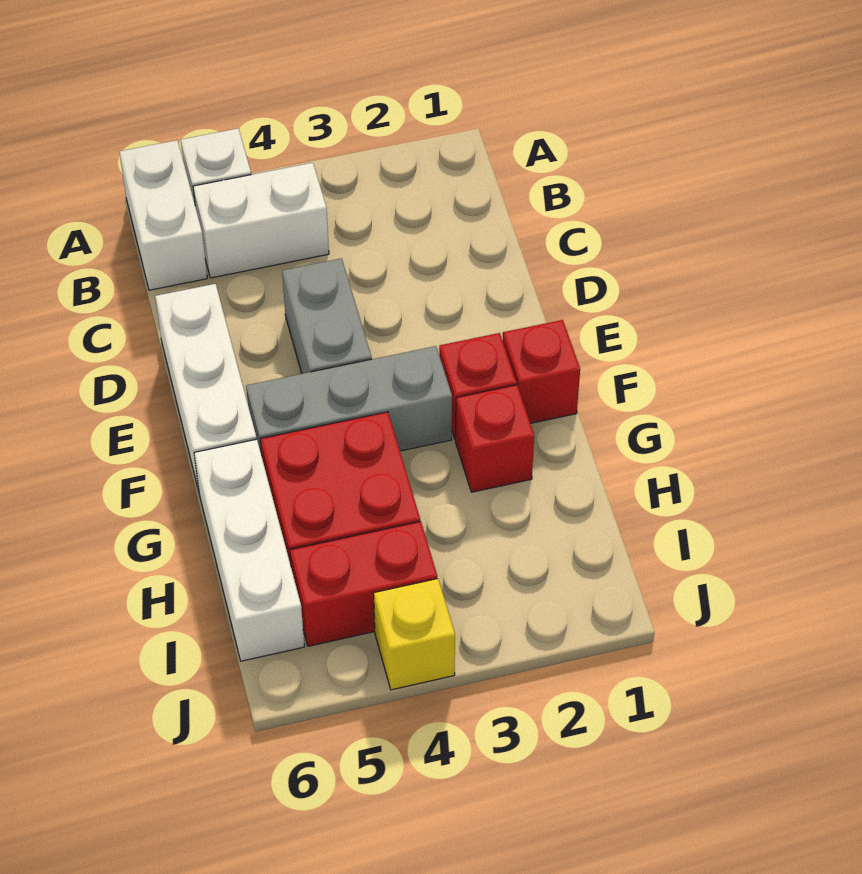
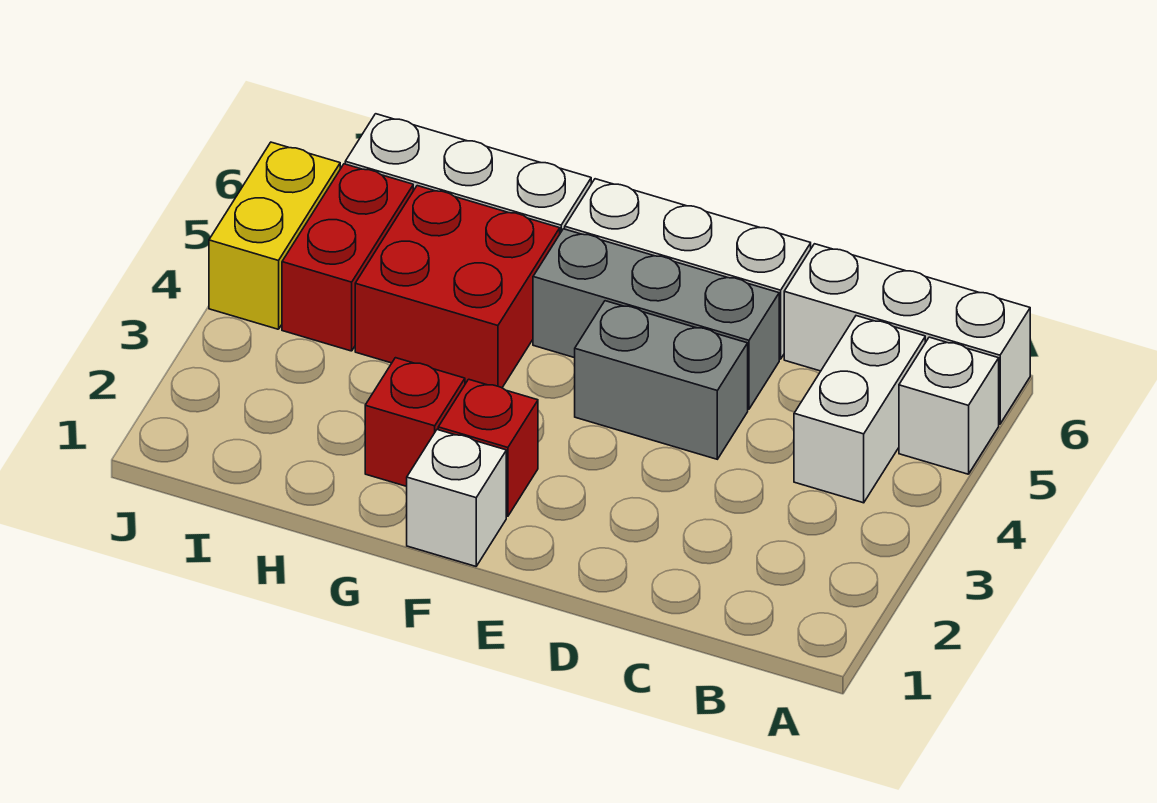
white 1x2 brick [119,140,207,290] -> white 1x3 brick [784,244,1030,424]
red 1x1 brick [503,320,580,423] -> white 1x1 brick [407,430,506,566]
grey 1x3 brick [246,346,452,456] -> grey 1x3 brick turned to [533,229,779,409]
yellow 1x1 brick [374,579,455,690] -> yellow 1x2 brick [209,142,340,329]

